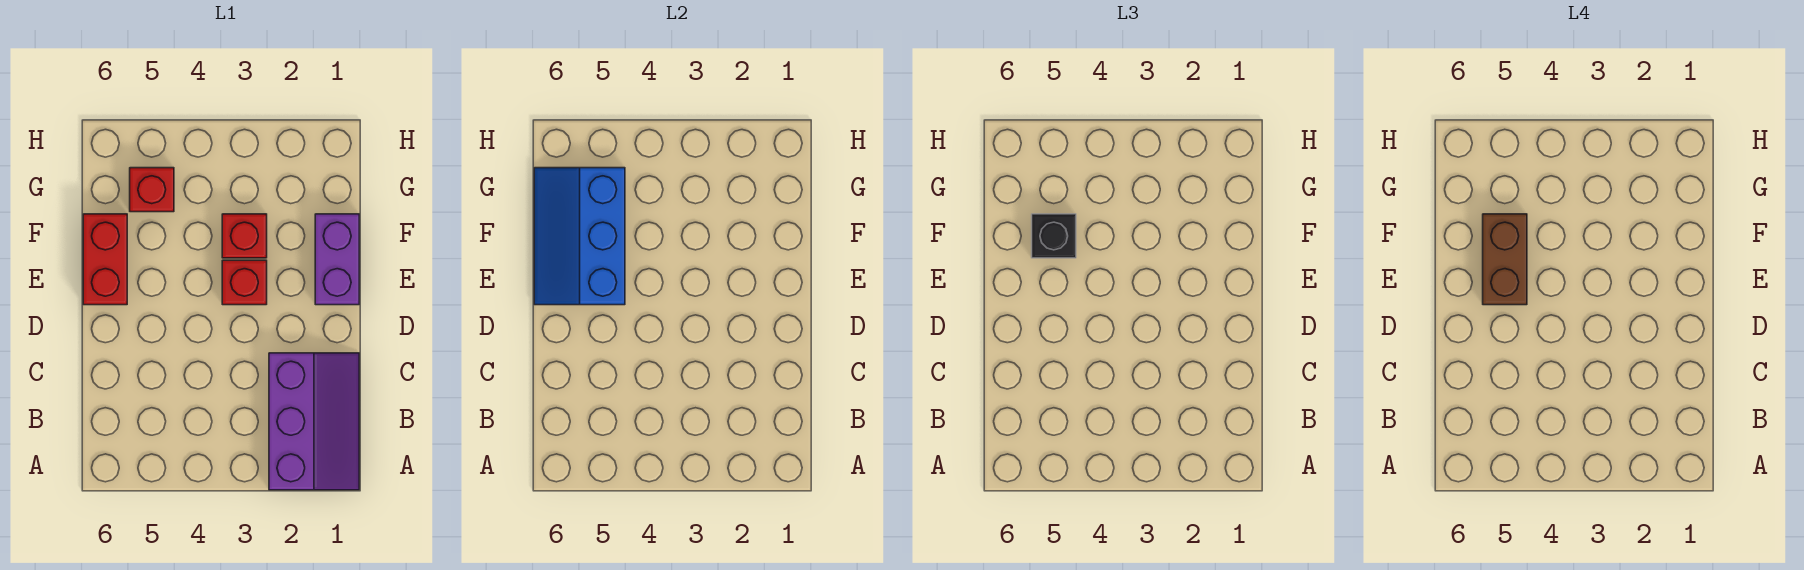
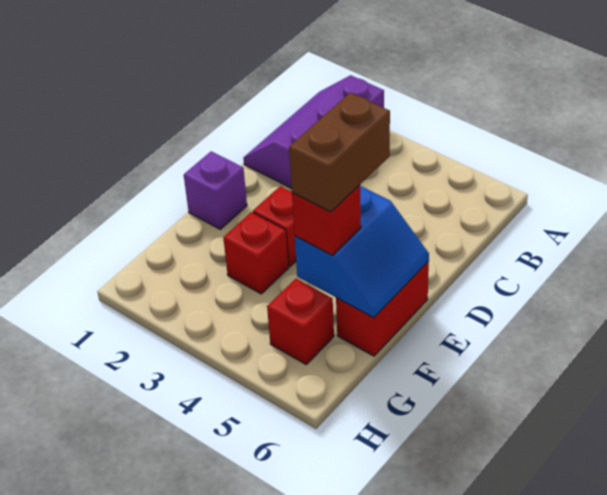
purple 1x2 brick [315,214,359,305] -> purple 1x1 brick [184,151,247,229]
blue 2x3 slope [534,168,625,305] -> blue 2x2 slope [295,186,429,318]
black 1x1 brick [1032,214,1076,258] -> red 1x1 brick [292,185,361,255]

